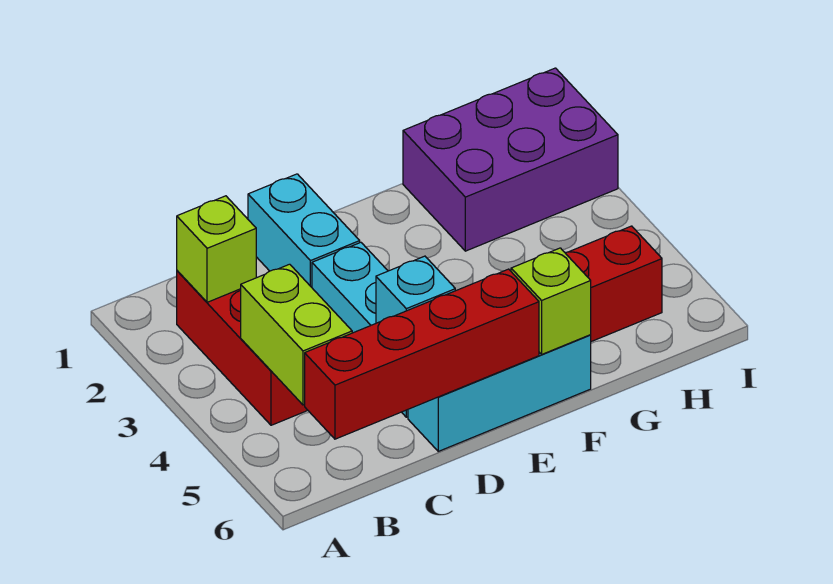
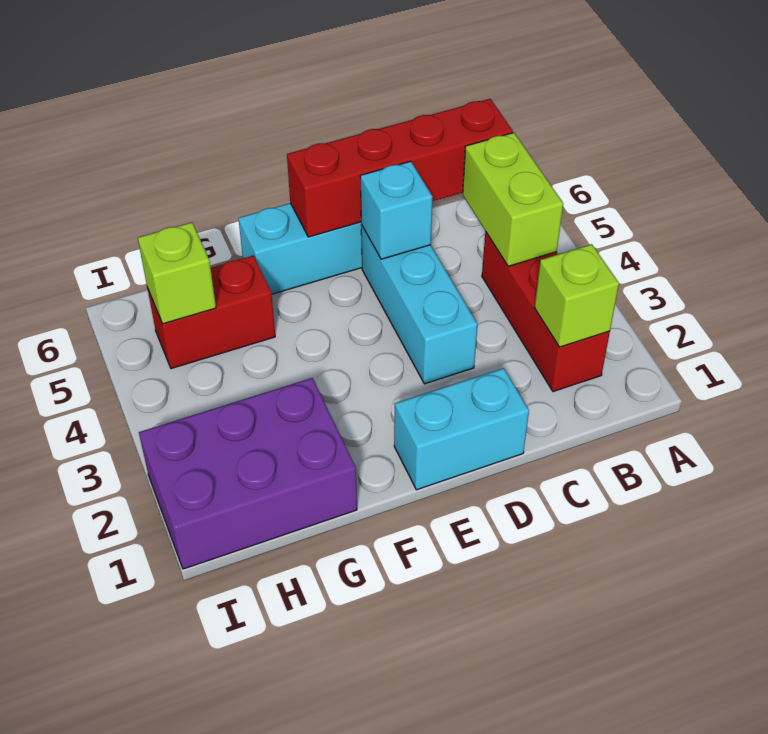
cyan 1x2 brick [248,174,360,287] -> cyan 1x2 brick turned to [394,368,529,490]
lime 1x1 brick [511,248,591,354] -> lime 1x1 brick moved to [138,222,216,324]

